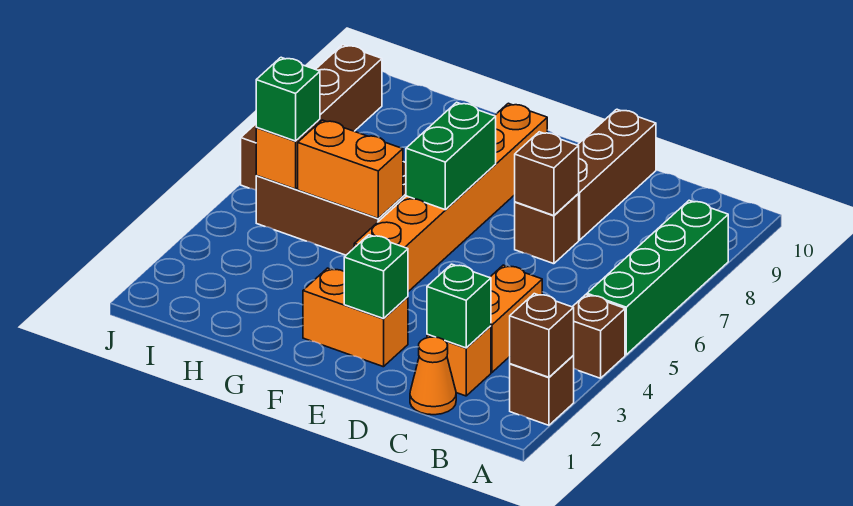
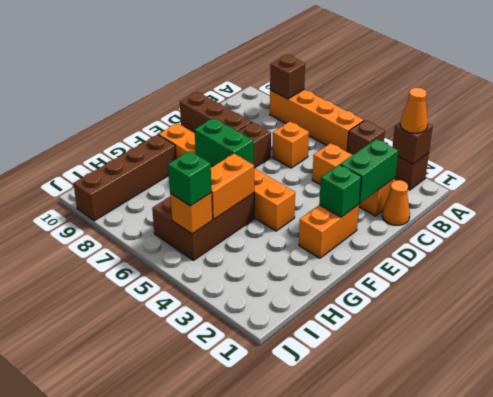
none -> orange 1x1 cone [400,88,428,133]
green 1x4 brick [587,200,728,355] -> orange 1x4 brick [270,90,364,152]
green 1x1 brick [427,264,491,348] -> green 1x2 brick [340,139,398,203]
none -> orange 1x1 brick [273,122,309,168]
brown 1x1 brick [515,132,579,216] -> brown 1x1 brick moved to [270,55,305,99]
brown 1x4 brick [241,45,382,190] -> brown 1x4 brick turned to [73,135,176,221]

